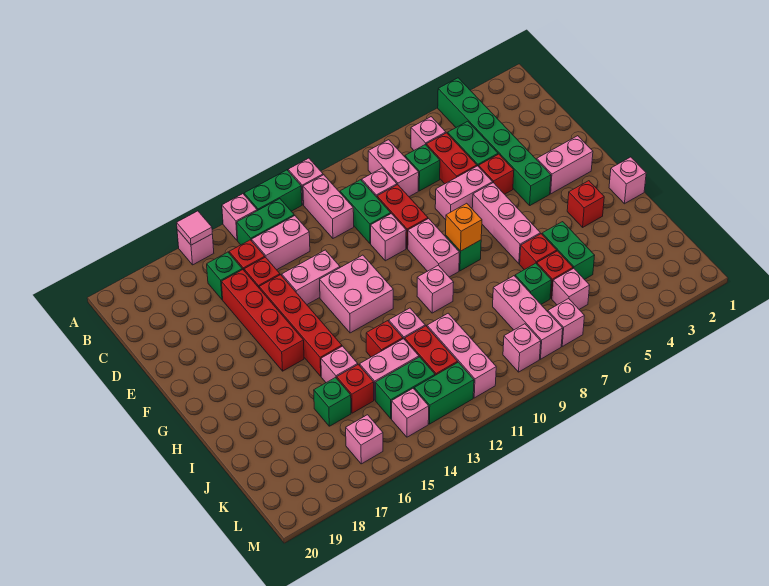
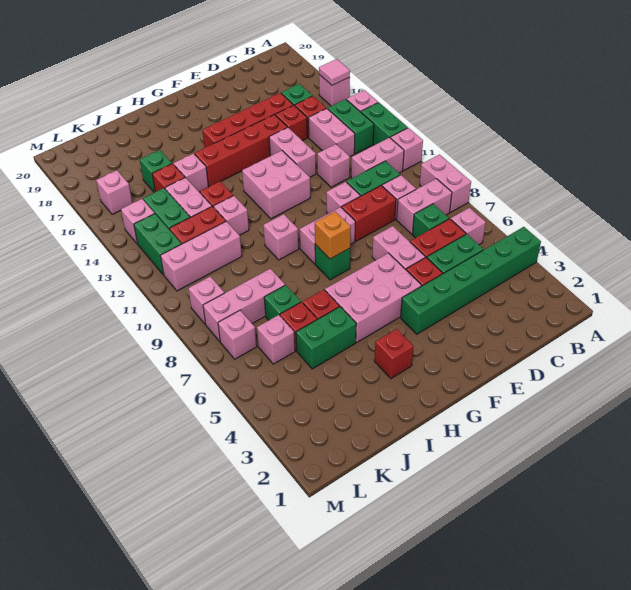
pink 1x2 brick [537,136,593,194] -> pink 1x2 brick moved to [420,155,471,212]
pink 1x3 brick [472,183,540,264] -> pink 2x3 brick [325,253,422,342]
pink 1x1 brick [609,157,646,204] -> pink 1x1 brick moved to [317,144,350,187]

